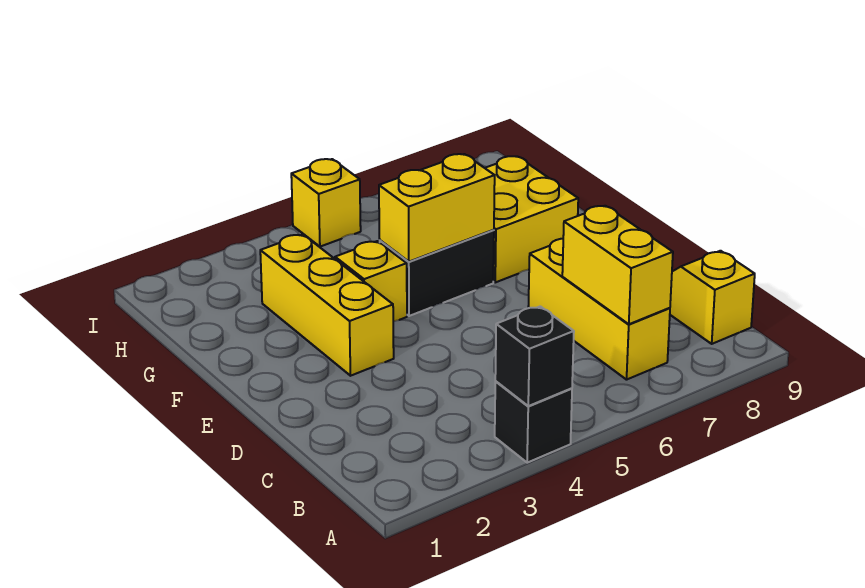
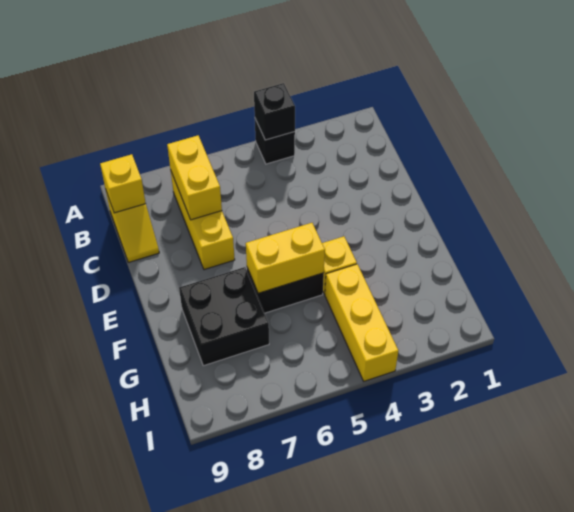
yellow 1x3 brick [260,235,394,376] -> yellow 1x3 brick moved to [325,264,398,381]
yellow 2x2 brick [485,156,578,282] -> black 2x2 brick [179,267,269,366]
yellow 1x1 brick [291,159,361,247] -> yellow 1x1 brick moved to [100,154,146,213]

